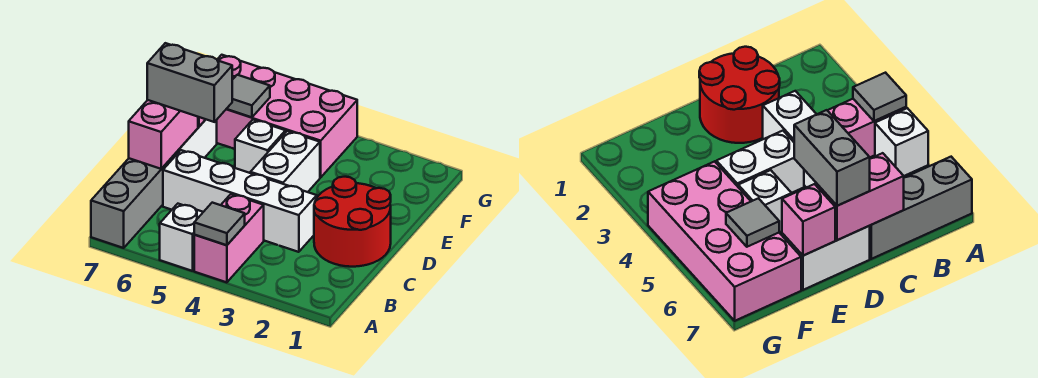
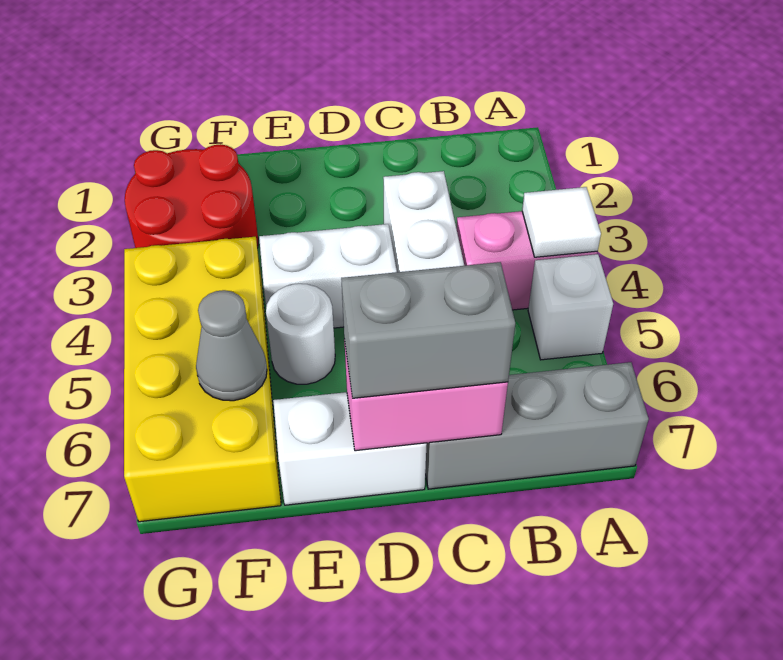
grey 1x1 tile [194,203,245,245] -> white 1x1 tile [522,187,601,257]
red 2x2 round brick [314,177,391,267] -> red 2x2 round brick moved to [125,144,258,248]
grey 1x2 brick [147,43,232,122] -> grey 1x2 brick turned to [341,262,515,398]
white 1x1 brick [235,120,285,173] -> white 1x1 round brick [266,284,335,384]
pink 1x1 brick [782,184,835,256] -> none
pink 2x4 brick [217,55,357,177] -> yellow 2x4 brick [124,237,281,522]
grey 1x1 tile [227,75,270,117] -> grey 1x1 cone [196,290,267,401]

